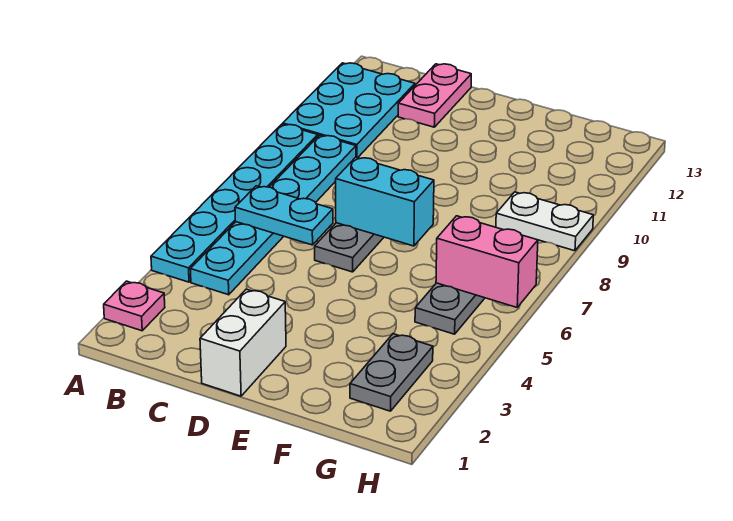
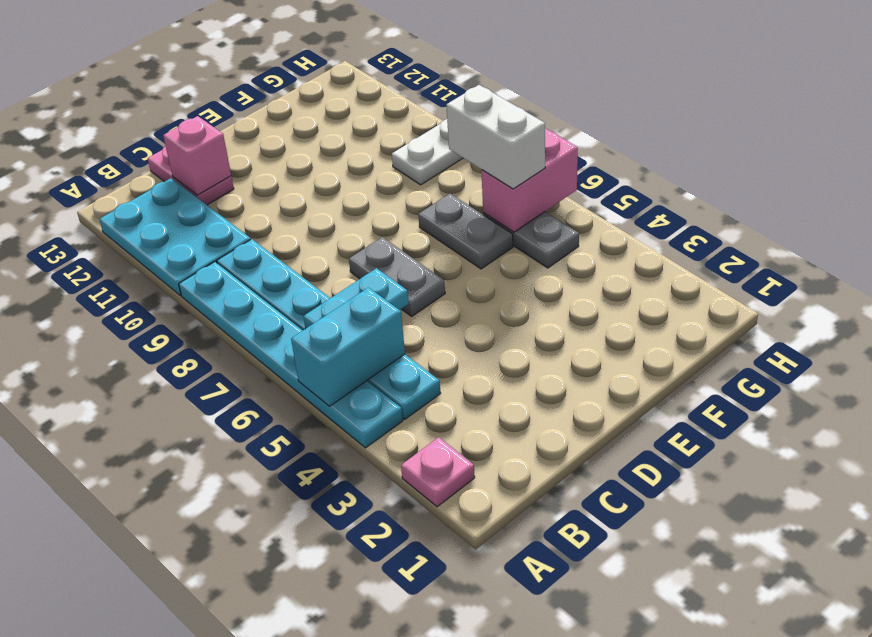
none -> pink 1x1 brick [163,116,231,195]
white 1x2 brick [200,289,286,396] -> white 1x2 brick moved to [446,85,545,189]
cyan 1x2 brick [336,157,434,246] -> cyan 1x2 brick moved to [291,287,405,406]
grey 1x2 plate [350,334,433,411] -> grey 1x2 plate moved to [418,194,513,269]

